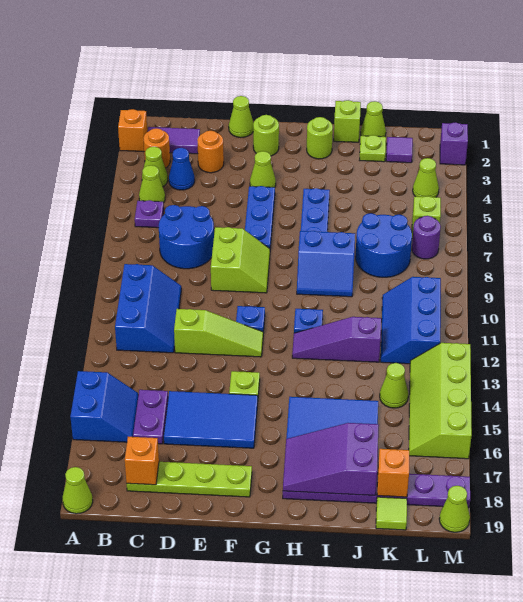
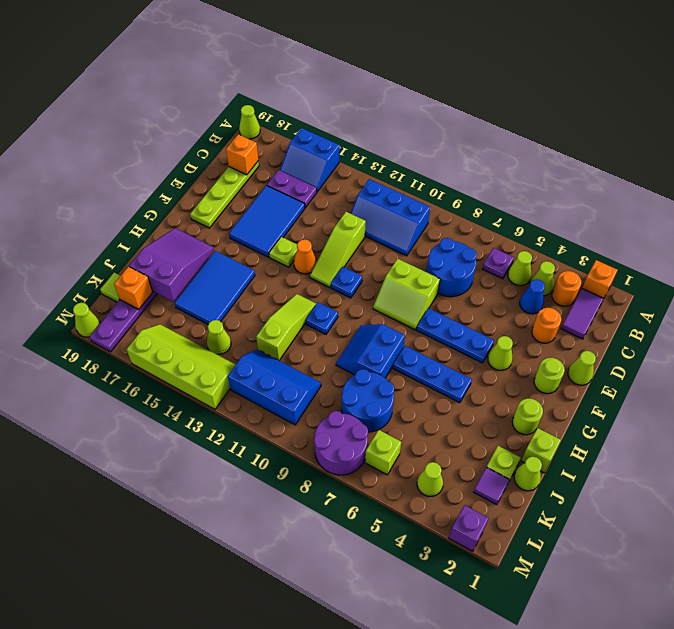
none -> orange 1x1 cone [294,239,317,274]
purple 1x3 slope [292,317,381,362] -> lime 1x3 slope [256,294,316,360]
purple 1x1 round brick [412,216,441,259] -> purple 2x2 round brick [314,411,368,475]

